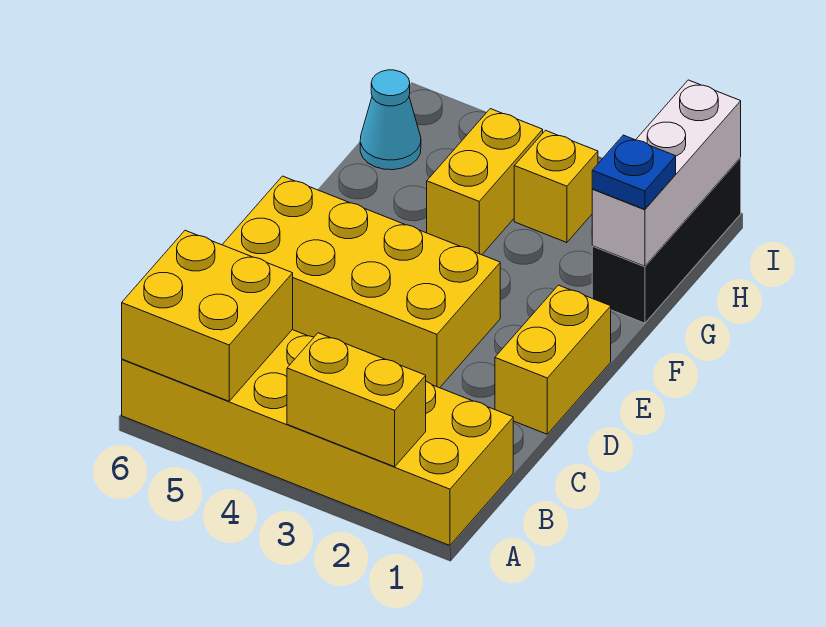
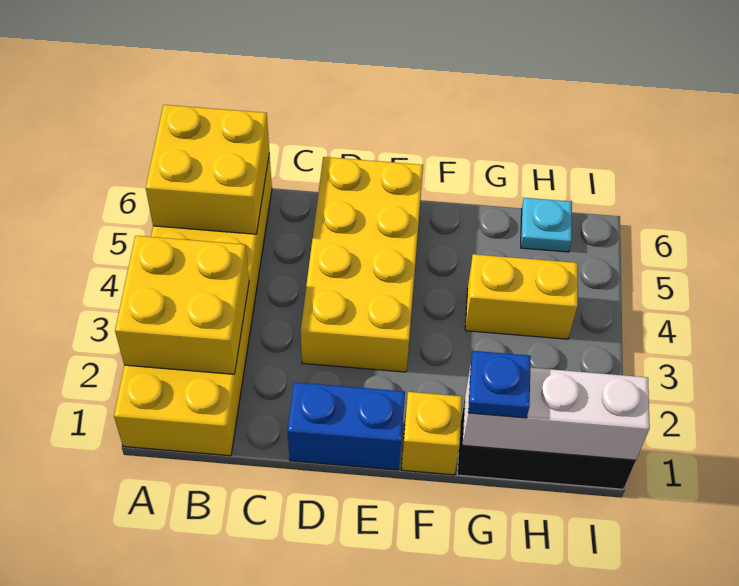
yellow 1x2 brick [287,333,426,467] -> yellow 2x2 brick [115,236,249,374]
yellow 1x2 brick [495,285,611,434] -> blue 1x2 brick [288,382,405,470]
yellow 1x1 brick [514,130,598,243] -> yellow 1x1 brick moved to [401,392,462,475]
cyan 1x1 cone [360,70,421,170] -> cyan 1x1 plate [521,198,572,252]

